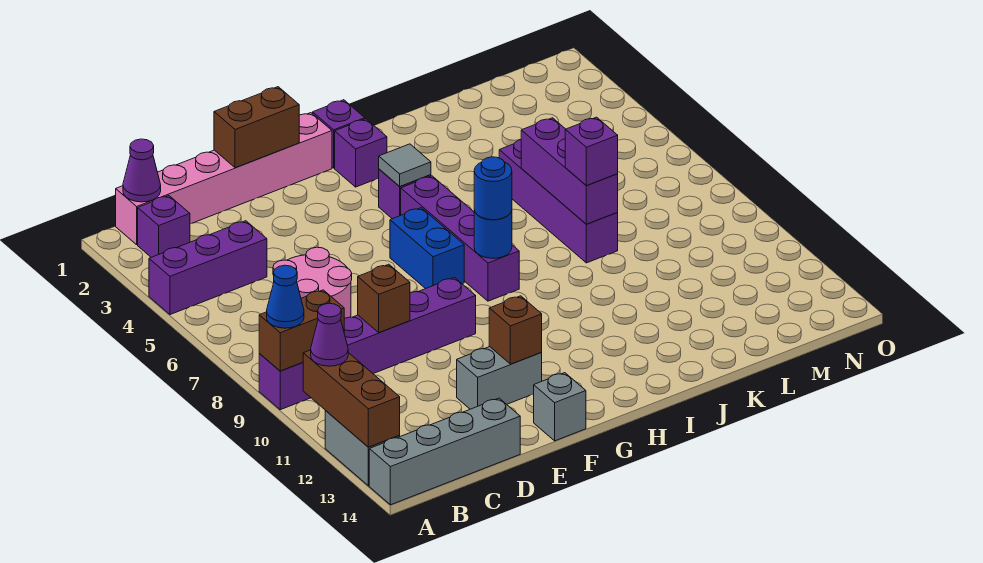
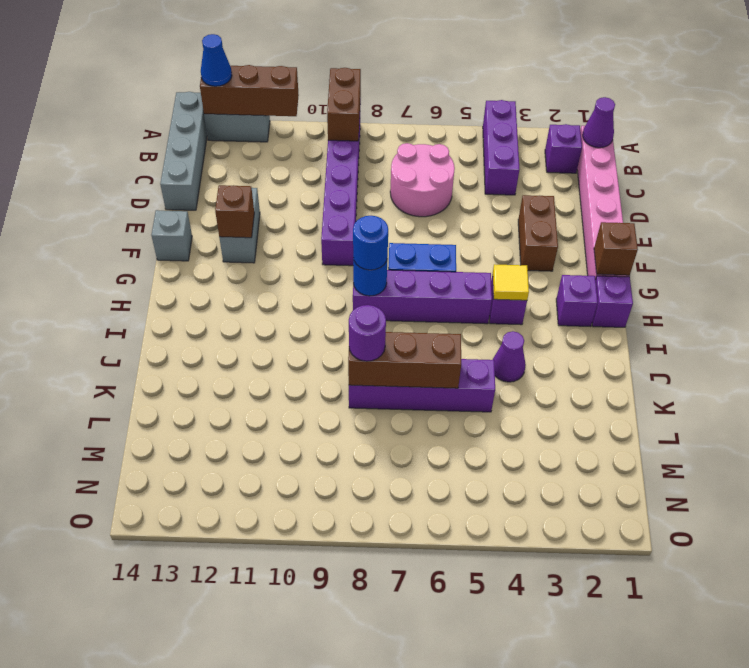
blue 1x1 cone [267,265,304,328] -> blue 1x1 cone moved to [201,34,232,86]
purple 1x1 cone [311,303,348,366] -> purple 1x1 cone moved to [493,331,526,382]
brown 1x1 brick [358,264,410,333] -> brown 1x1 brick moved to [594,222,638,275]
brown 1x2 brick [214,87,299,168] -> brown 1x2 brick moved to [518,195,558,271]
grey 1x1 tile [379,144,431,186] -> yellow 1x1 tile [493,264,529,300]
purple 1x3 brick [521,118,618,224] -> brown 1x3 brick [348,332,461,388]
purple 1x1 brick [565,117,618,186] -> purple 1x1 round brick [349,305,386,361]

